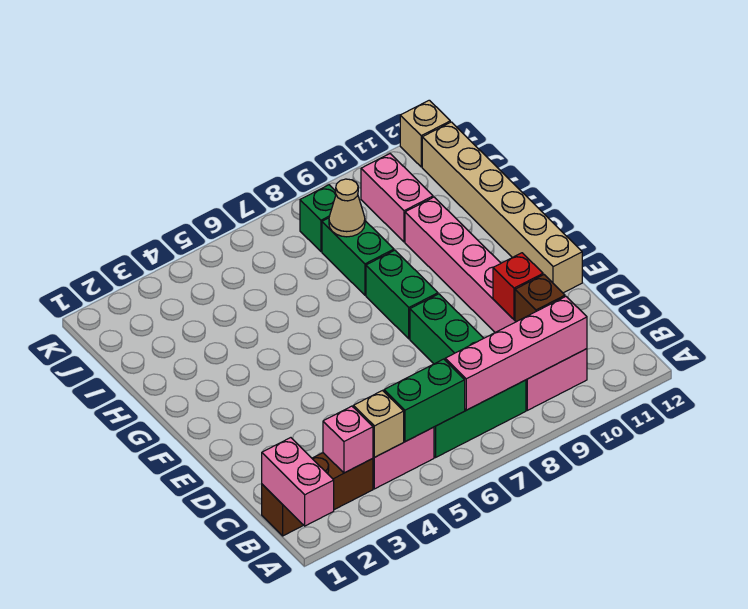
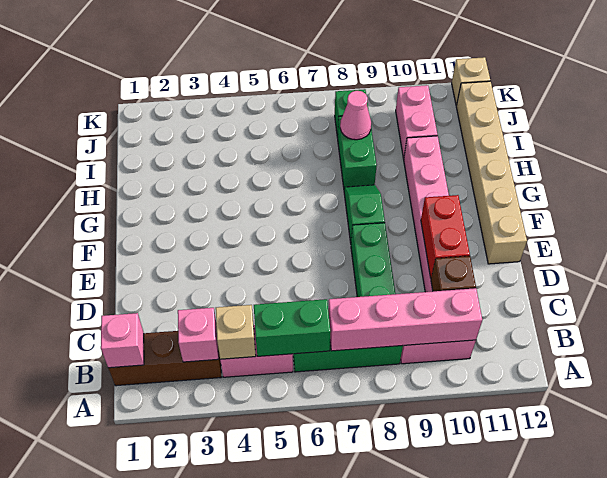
pink 1x2 brick [262,438,334,526] -> pink 1x1 brick [101,313,144,368]
red 1x1 brick [493,253,543,319] -> red 1x2 brick [421,195,470,278]
green 1x2 brick [366,250,438,339] -> green 1x2 slope [344,185,385,243]
tan 1x1 cone [329,179,365,237] -> pink 1x1 cone [340,91,371,140]

